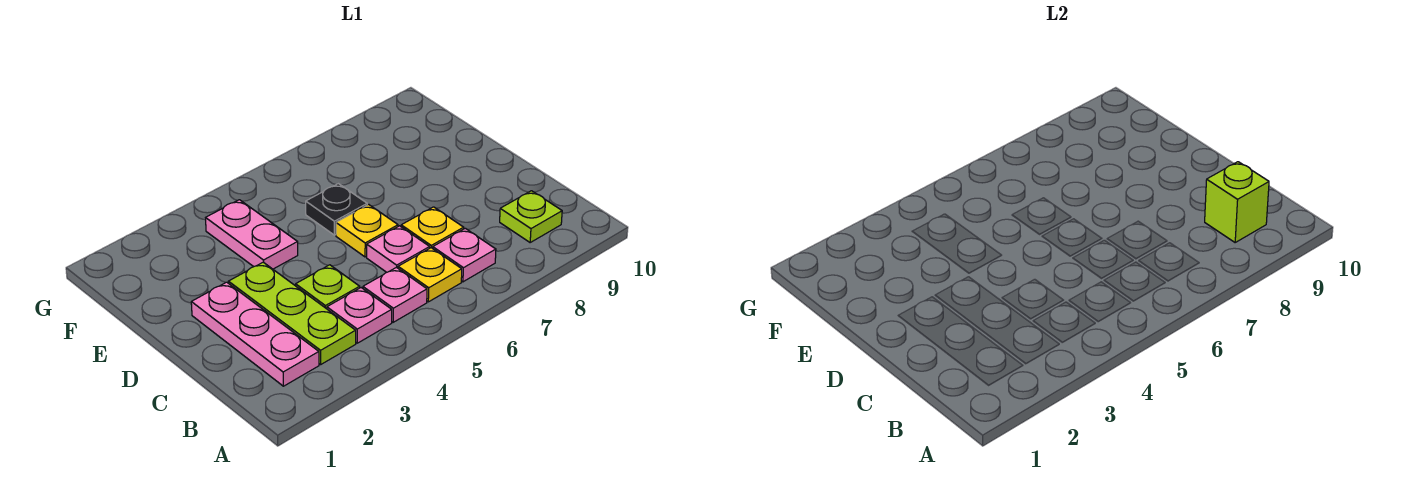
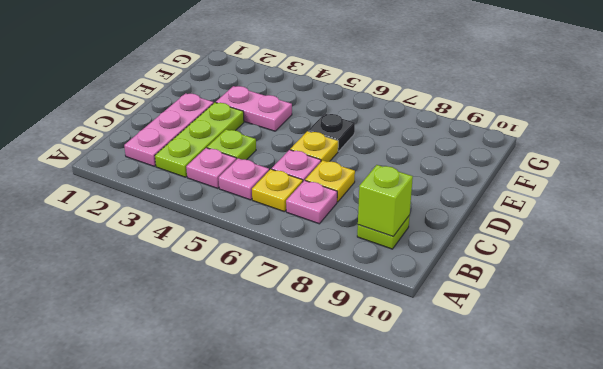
pink 1x2 plate [206,200,298,269] -> pink 1x2 plate turned to [216,86,292,131]

